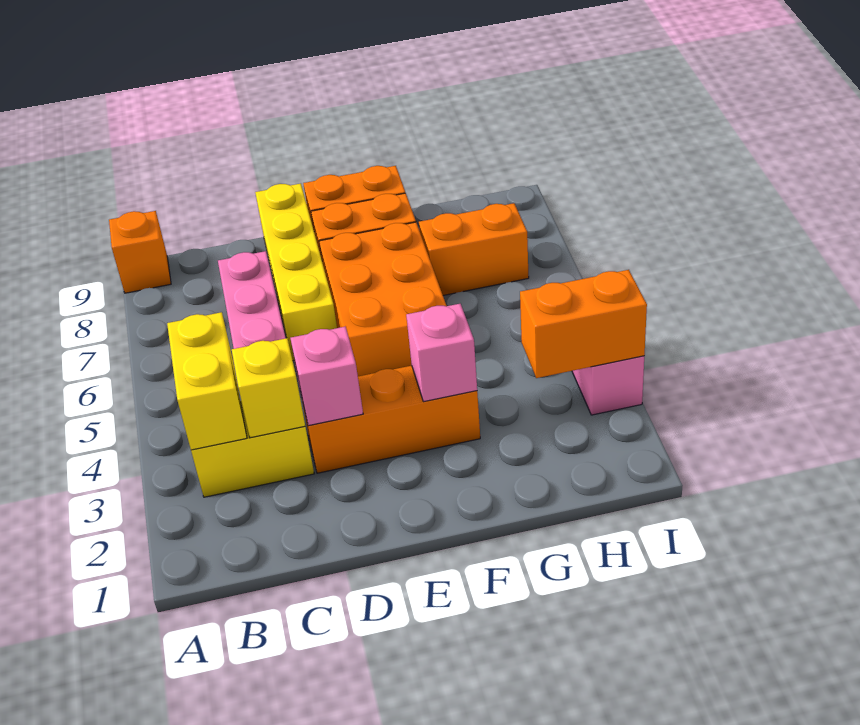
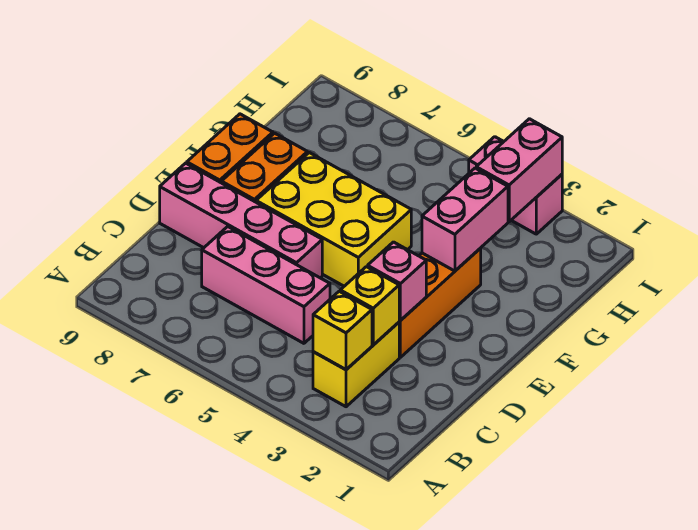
orange 1x1 brick [109,211,171,293] -> none
yellow 1x2 brick [167,312,247,450] -> yellow 1x1 brick [313,291,372,370]
yellow 1x4 brick [255,184,337,360] -> pink 1x4 brick [160,163,322,278]
orange 2x3 brick [319,222,446,376] -> yellow 2x3 brick [256,153,411,286]
pink 1x1 brick [406,304,477,402] -> pink 1x2 brick [422,168,508,271]
orange 1x2 brick [419,203,529,295] -> none
orange 1x2 brick [520,270,647,378] -> pink 1x2 brick [476,119,562,222]

